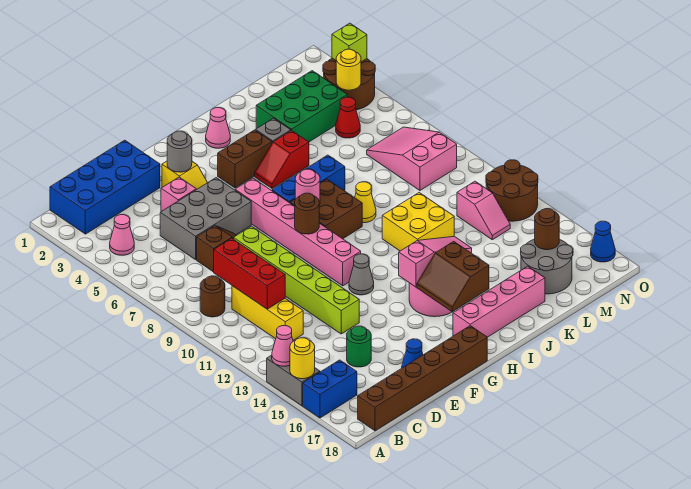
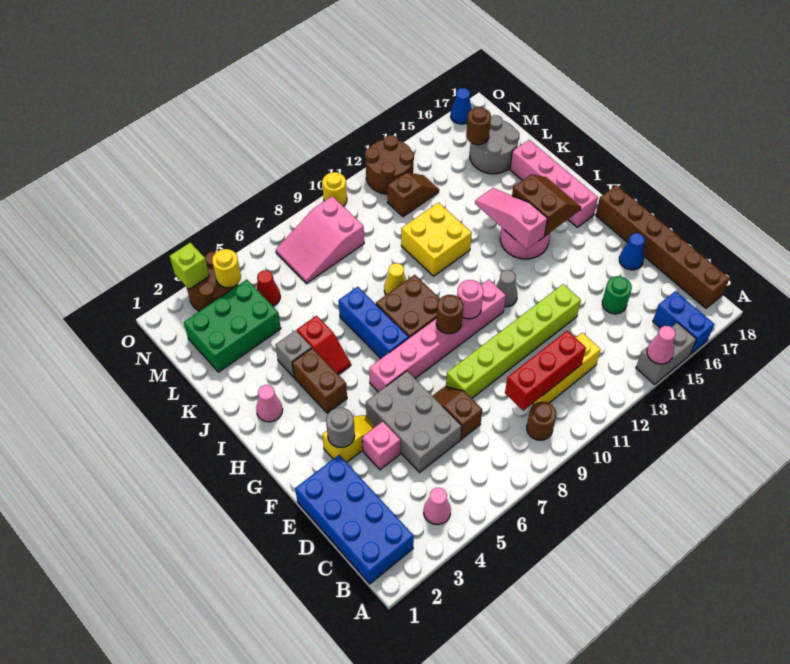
yellow 1x1 round brick [290,338,315,379] -> yellow 1x1 round brick moved to [322,172,347,206]
pink 1x1 round brick [295,169,320,204] -> pink 1x1 round brick moved to [457,280,483,319]
brown 2x2 slope [417,241,489,312] -> brown 2x2 slope turned to [512,174,581,236]
green 2x3 brick [256,71,347,142] -> green 2x3 brick turned to [184,280,281,372]
pink 1x2 slope [457,181,510,240] -> brown 1x2 slope [388,172,439,217]

